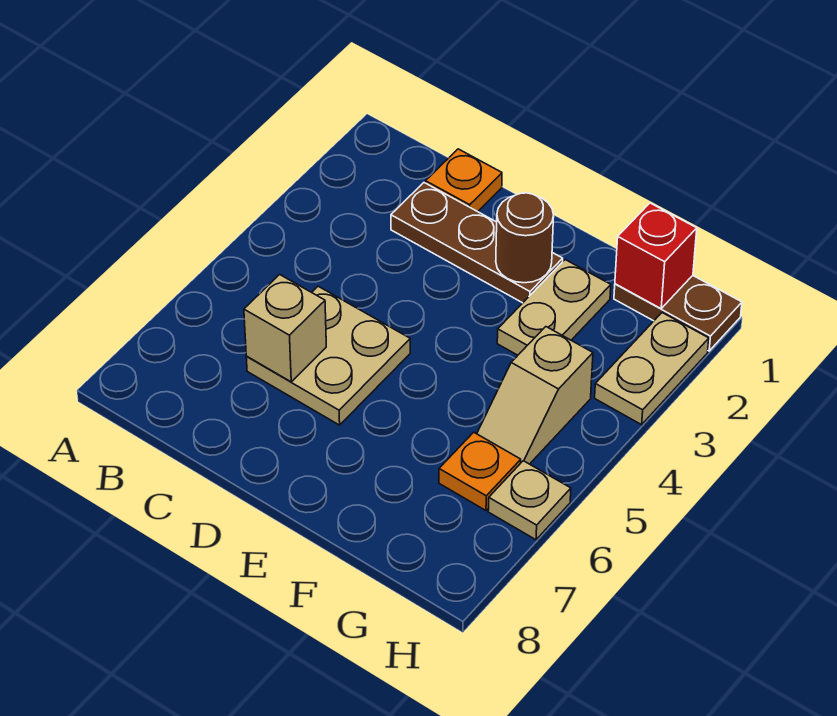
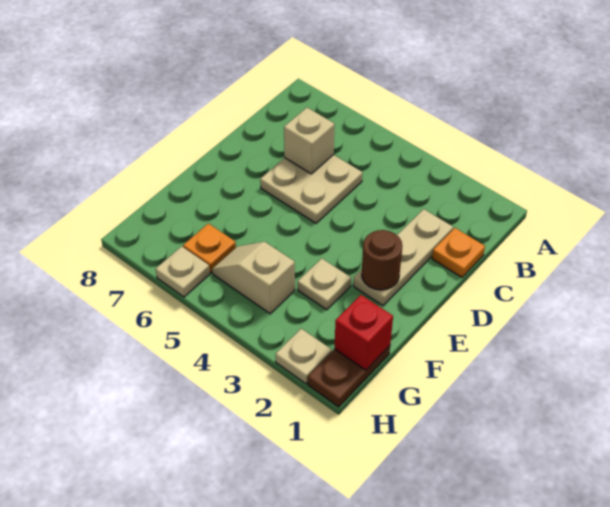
brown 1x3 plate [391,183,563,303] -> tan 1x3 plate [353,209,453,306]
tan 1x2 plate [497,260,611,355] -> tan 1x1 plate [298,258,351,310]
tan 1x2 plate [595,313,709,425] -> tan 1x1 plate [276,329,332,384]

